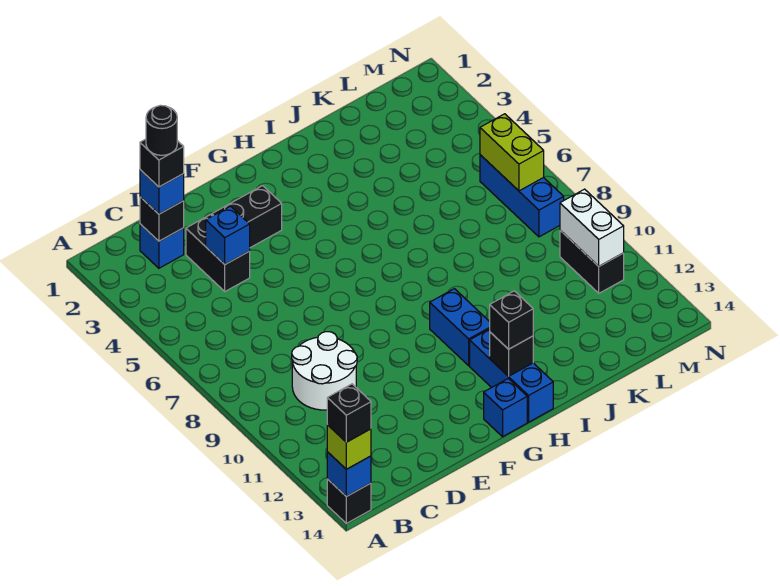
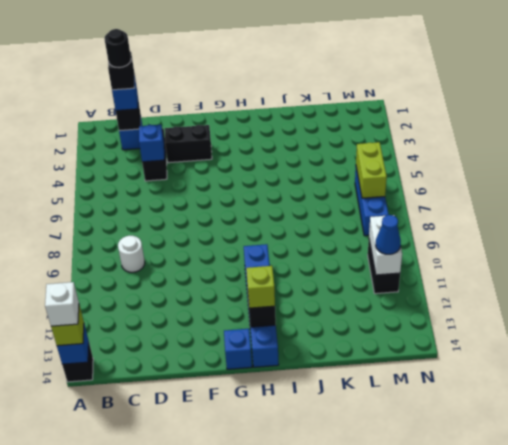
black 1x1 brick [327,384,371,442] -> white 1x1 brick [45,282,79,326]
white 2x2 round brick [292,332,357,410] -> white 1x1 round brick [118,236,145,272]
black 1x1 brick [490,291,533,349] -> lime 1x1 brick [246,266,275,308]
none -> blue 1x1 cone [376,215,401,254]

